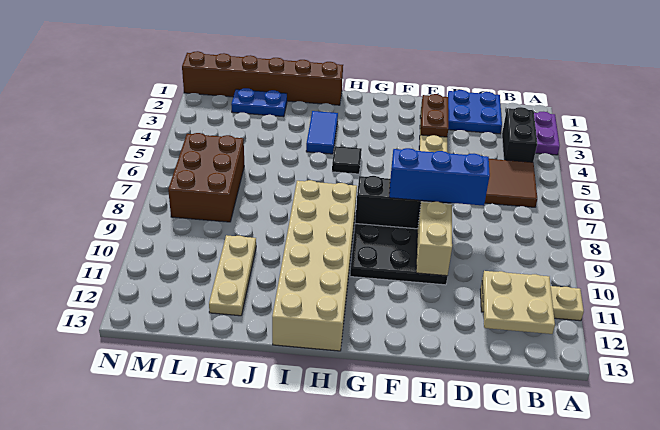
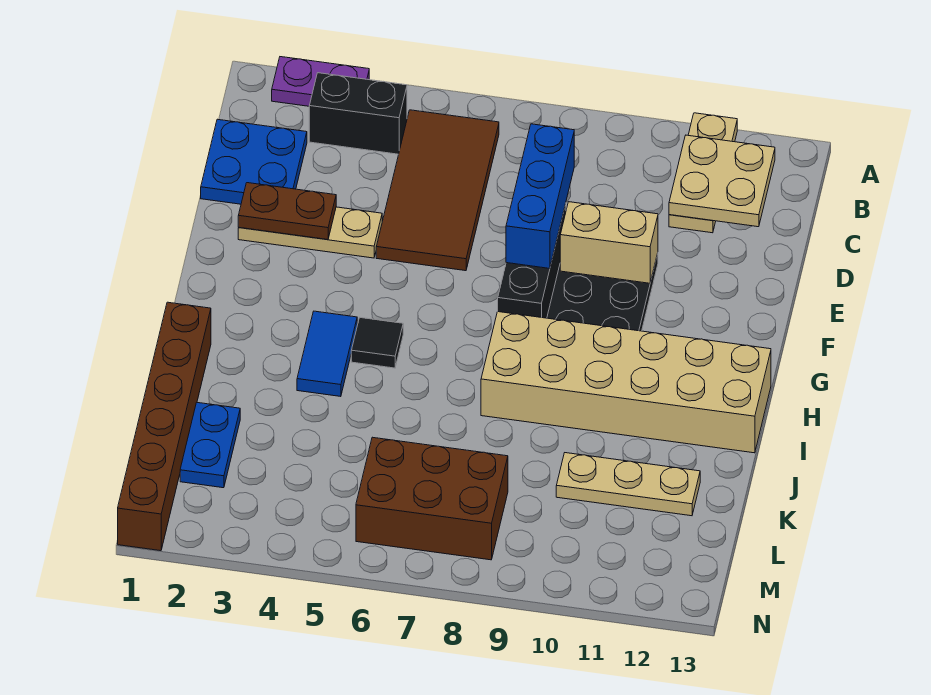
blue 1x2 tile [306,111,338,154] -> blue 1x2 tile turned to [297,311,357,397]

